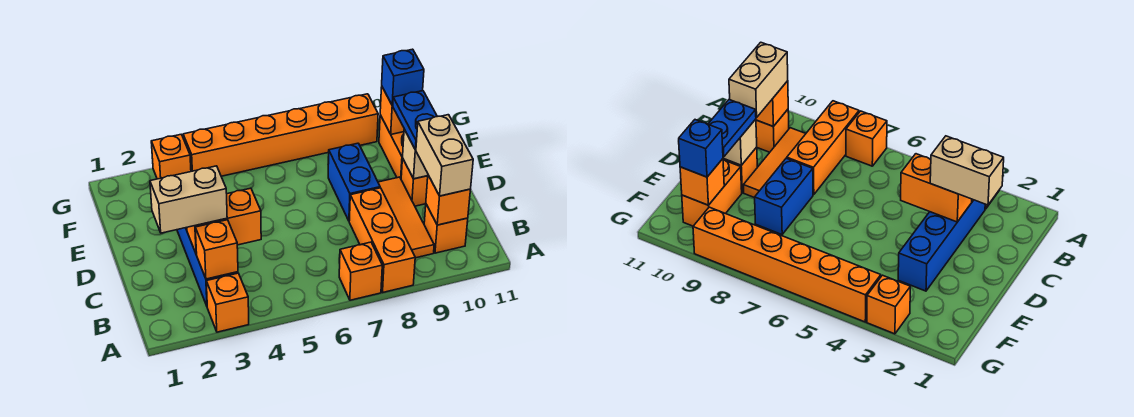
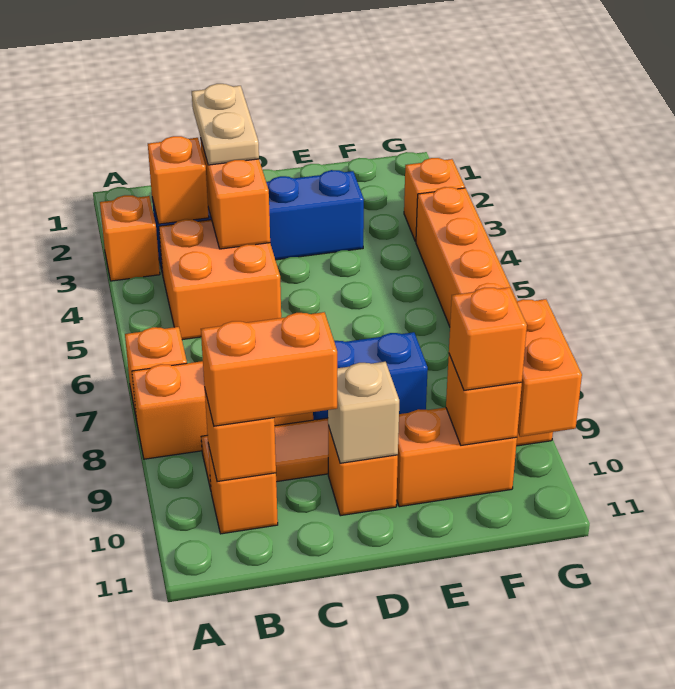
none -> orange 2x2 brick [159,219,281,340]
tan 1x2 brick [416,115,473,196] -> orange 1x2 brick [201,312,337,426]
tan 1x2 brick [150,166,227,233] -> tan 1x2 plate [192,84,259,165]
blue 1x2 plate [393,91,437,150] -> none
blue 1x1 brick [382,49,424,106] -> orange 1x1 brick [449,287,527,390]
none -> orange 1x2 brick [517,299,582,437]

